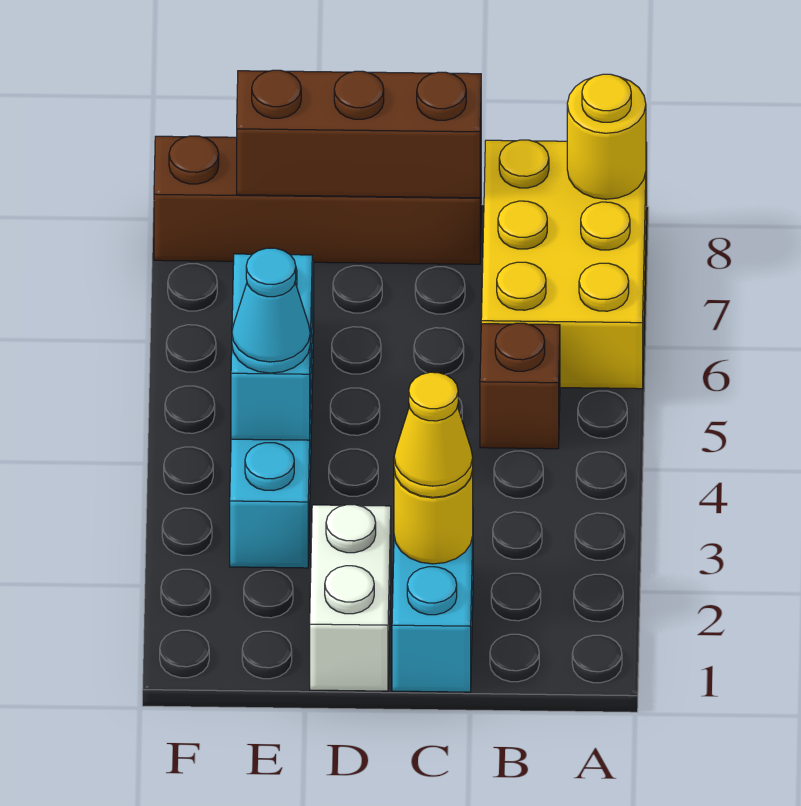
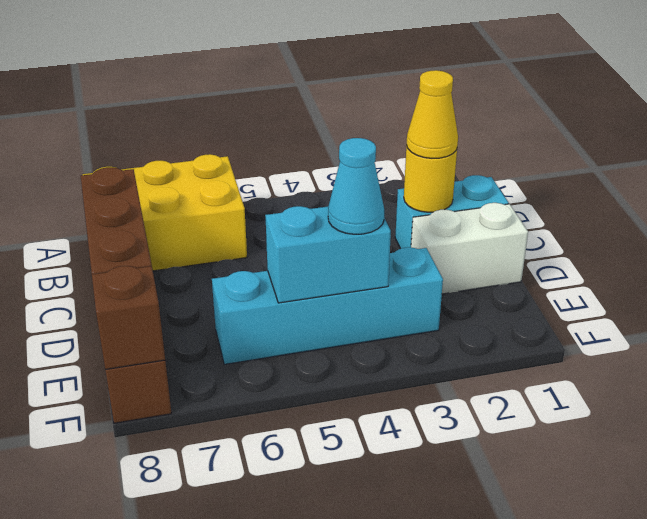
yellow 1x1 round brick [567,74,646,199] -> none
brown 1x1 brick [480,323,560,449] -> brown 1x1 brick moved to [92,266,165,369]

